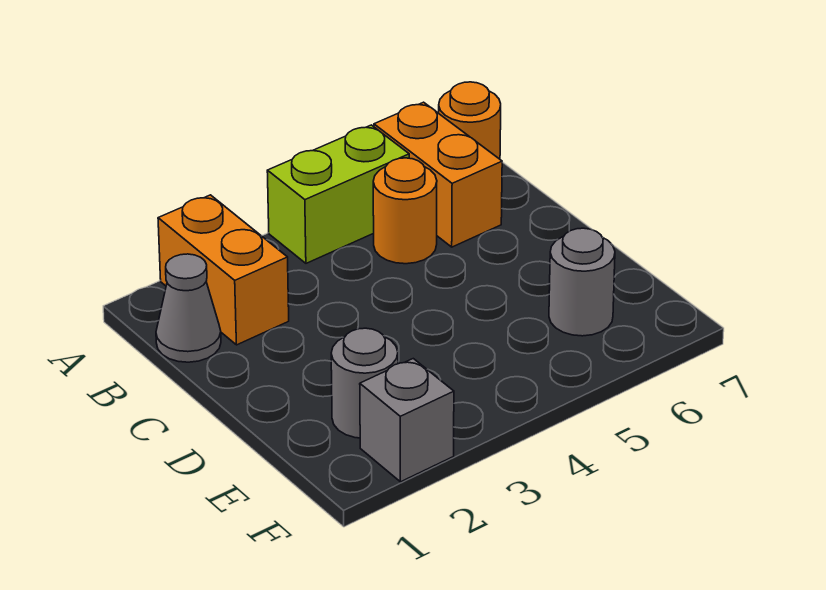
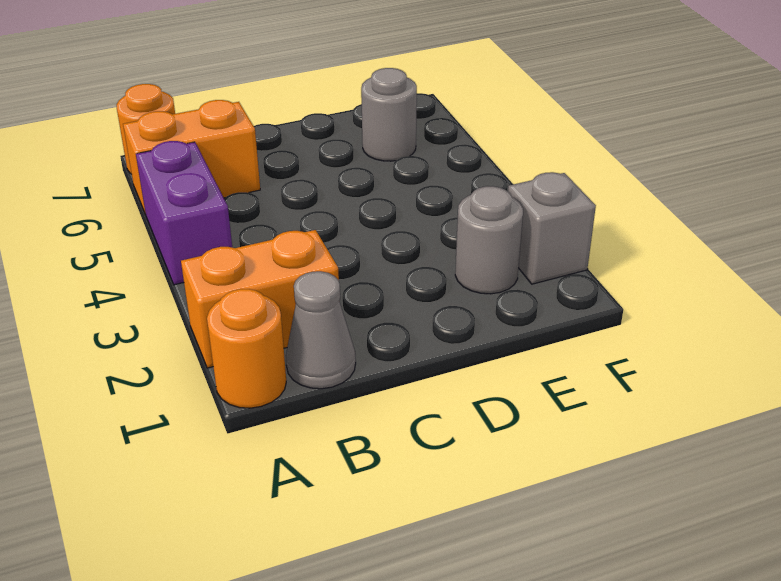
lime 1x2 brick [267,125,409,263] -> purple 1x2 brick [136,141,232,285]
orange 1x1 round brick [373,158,437,264] -> orange 1x1 round brick moved to [207,289,286,408]

